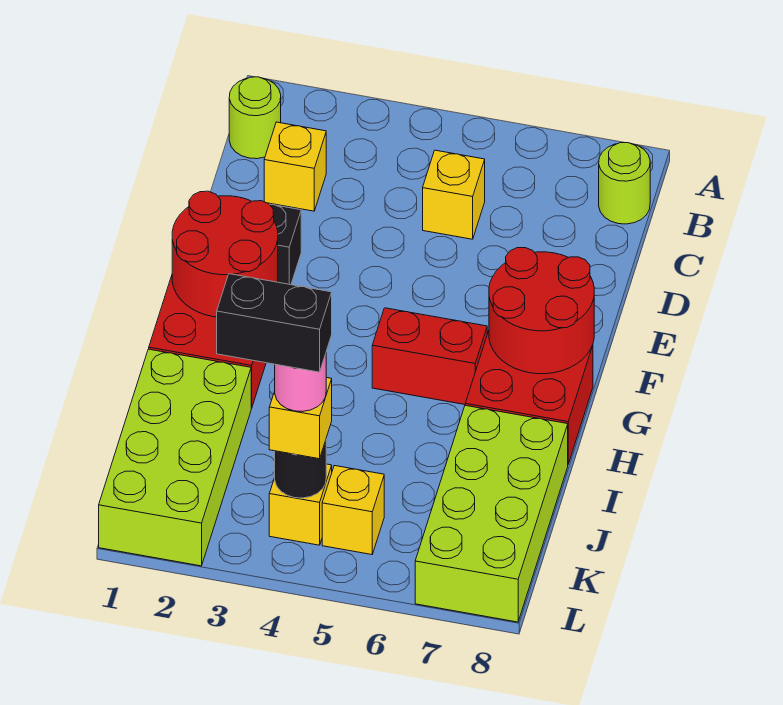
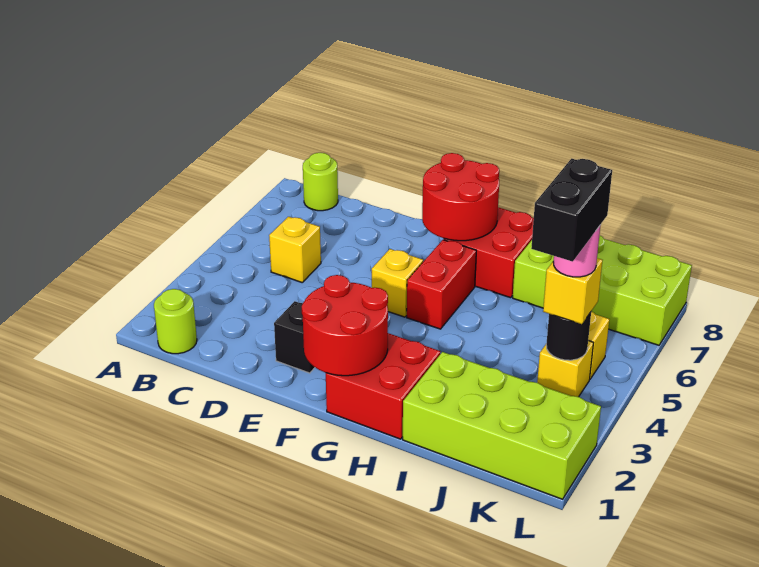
yellow 1x1 brick [264,122,326,211] -> yellow 1x1 brick moved to [372,249,423,317]

